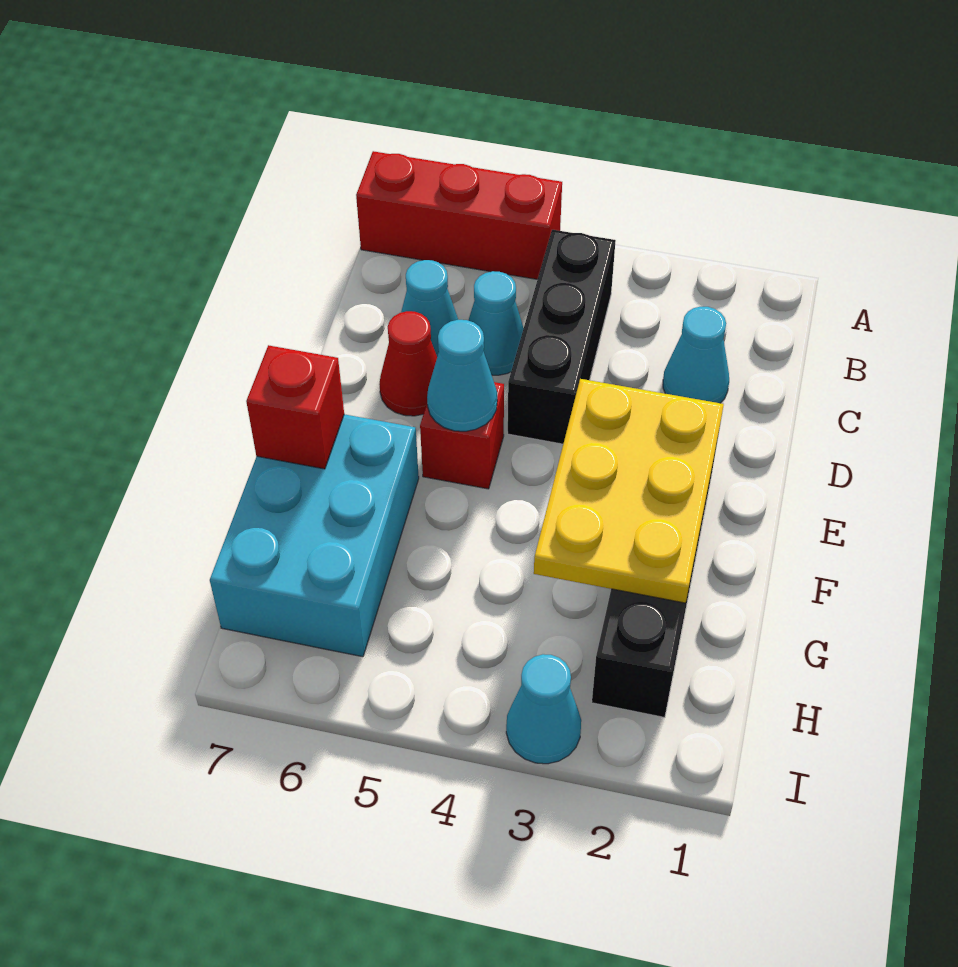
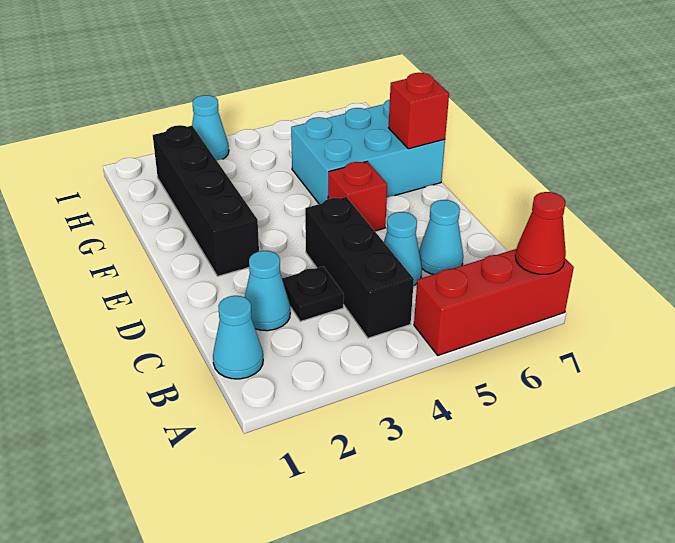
none -> black 1x1 plate [282,266,344,321]
red 1x1 cone [379,311,437,416] -> red 1x1 cone moved to [515,192,566,274]
yellow 2x3 plate [534,379,724,603] -> none
cyan 1x1 cone [427,320,497,431] -> cyan 1x1 cone moved to [213,296,263,379]
cyan 2x3 brick [210,414,419,657] -> cyan 2x3 brick turned to [291,100,445,204]

